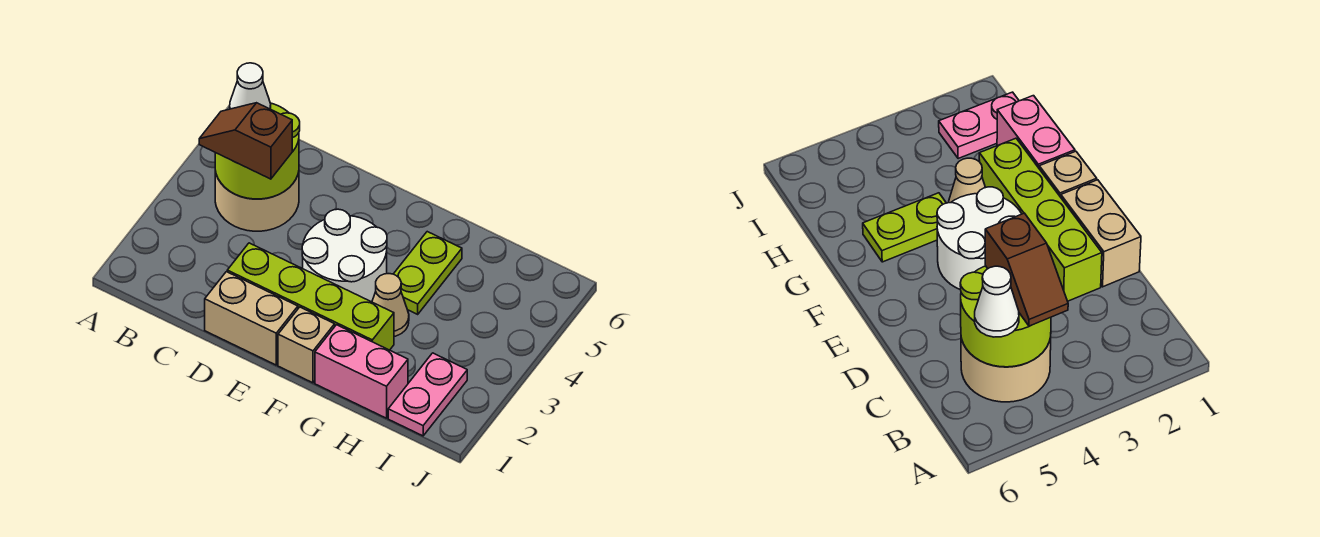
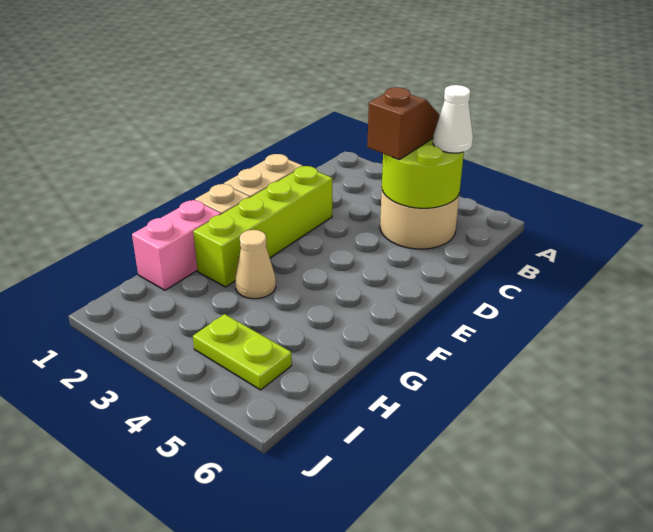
white 2x2 round brick [302,209,387,302] -> none
lime 1x2 plate [394,232,462,314] -> lime 1x2 plate moved to [193,314,292,390]
pink 1x2 plate [388,353,467,436] -> none

